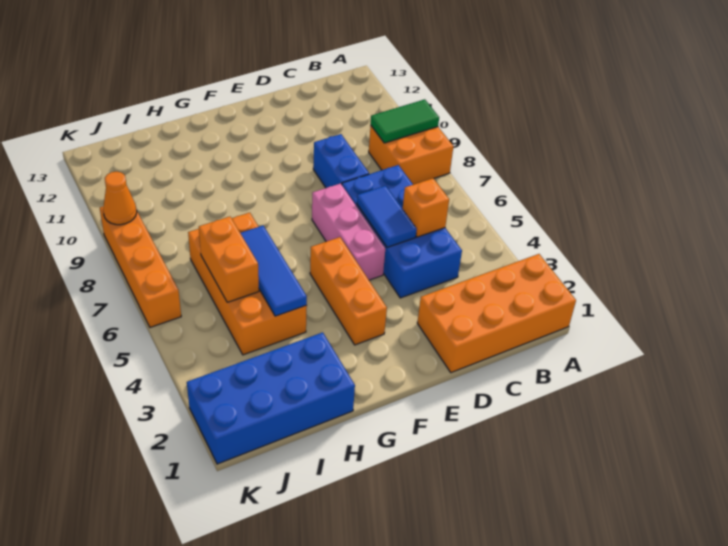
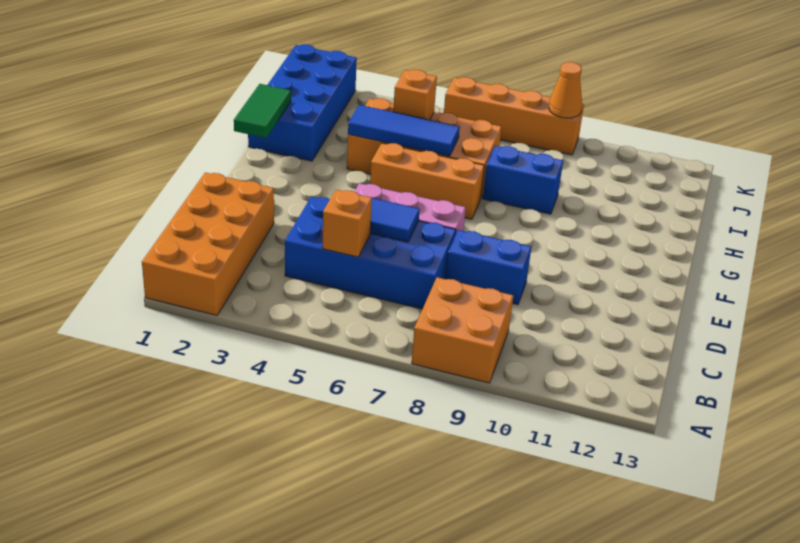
green 1x2 tile [371,99,439,143] -> green 1x2 tile moved to [234,84,291,138]
orange 1x3 brick [310,237,387,345] -> orange 1x3 brick moved to [370,143,484,219]
none -> blue 1x2 brick [483,146,563,214]
orange 1x2 brick [199,217,259,302] -> orange 1x1 brick [393,70,437,120]

